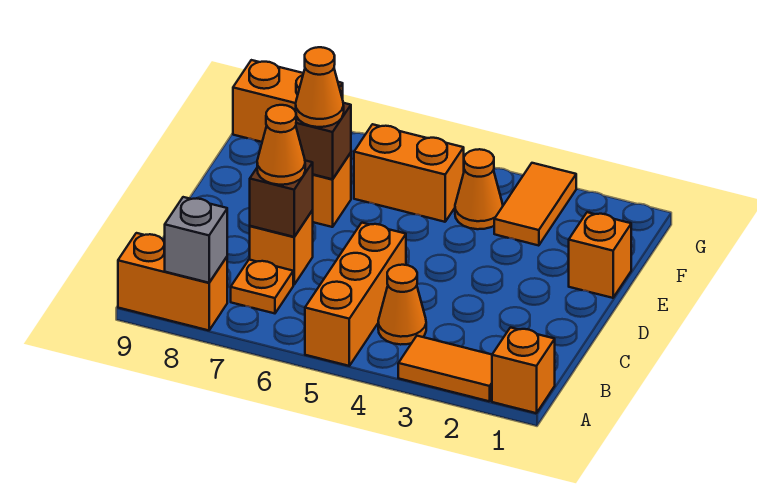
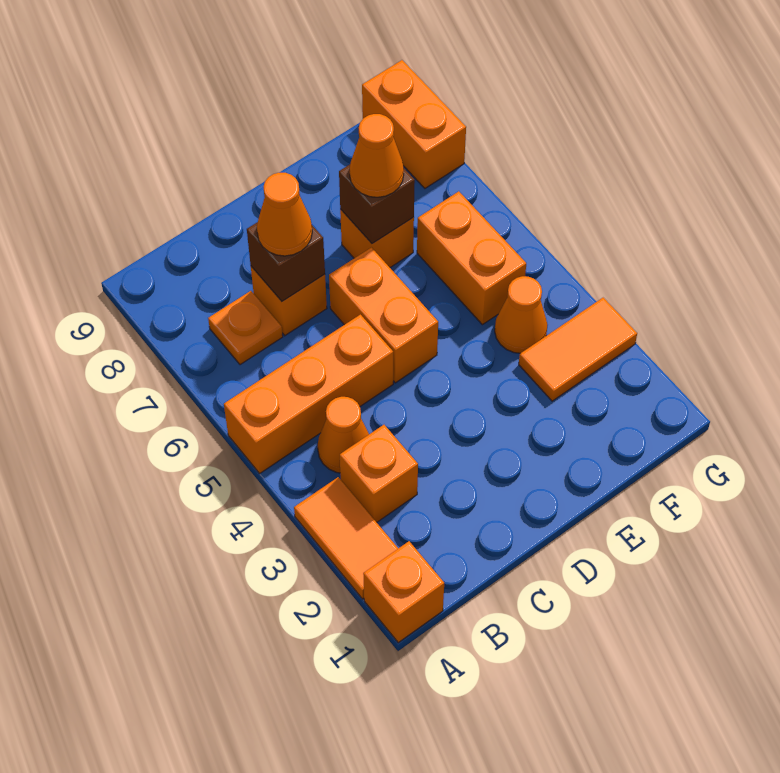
orange 1x2 brick [118,233,227,330] -> orange 1x2 brick moved to [329,248,438,383]
grey 1x1 brick [165,197,227,283] -> none
orange 1x1 brick [569,212,631,298] -> orange 1x1 brick moved to [340,425,418,522]

